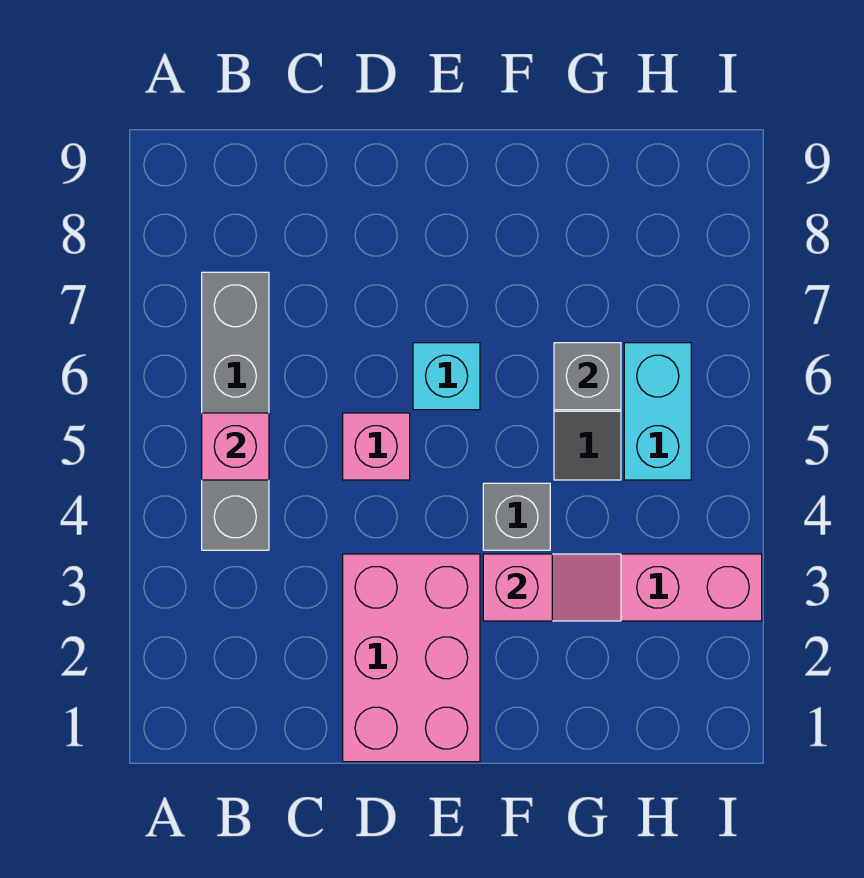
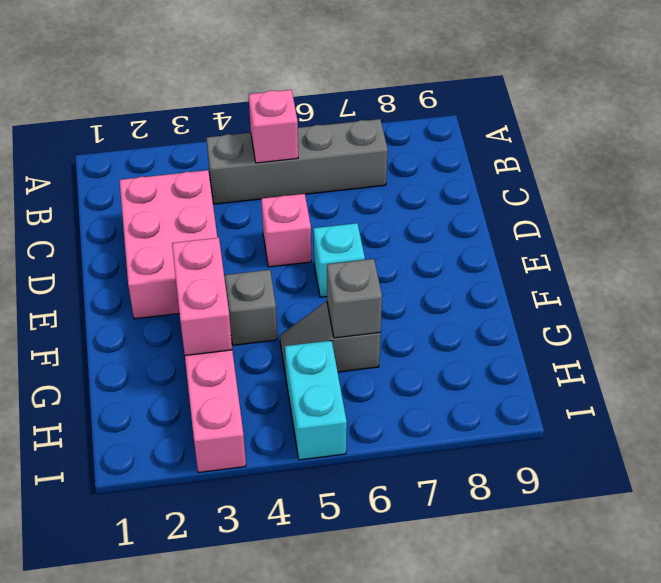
pink 2x3 brick [343,554,480,762] -> pink 2x3 brick turned to [120,170,217,319]
pink 1x2 slope [483,554,621,621] -> pink 1x2 brick [172,238,232,355]
cyan 1x2 brick [624,343,691,480] -> cyan 1x2 brick turned to [285,341,347,460]

